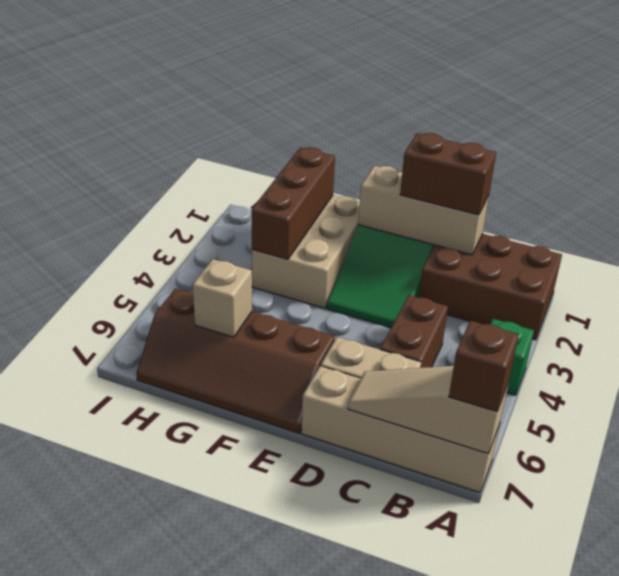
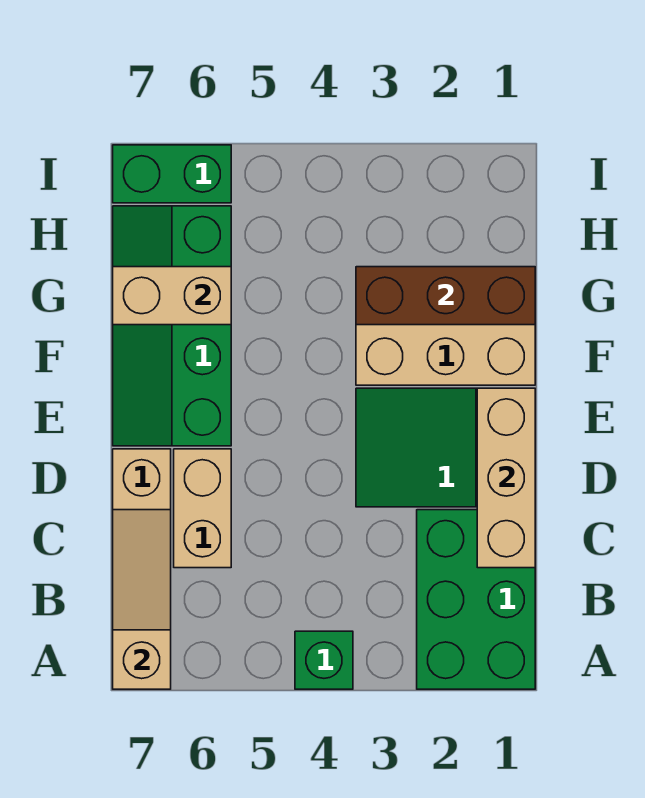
brown 2x3 brick [419,234,562,340] -> green 2x3 brick [417,510,535,689]
brown 1x1 brick [449,321,519,411] -> none
brown 1x2 brick [400,133,496,215] -> none
brown 1x2 brick [380,295,448,368] -> none
brown 2x4 slope [136,289,335,433] -> green 2x4 slope [113,206,231,446]
tan 1x1 brick [193,259,252,337] -> tan 1x2 brick [113,267,231,325]
none -> green 1x2 brick [113,145,231,203]

